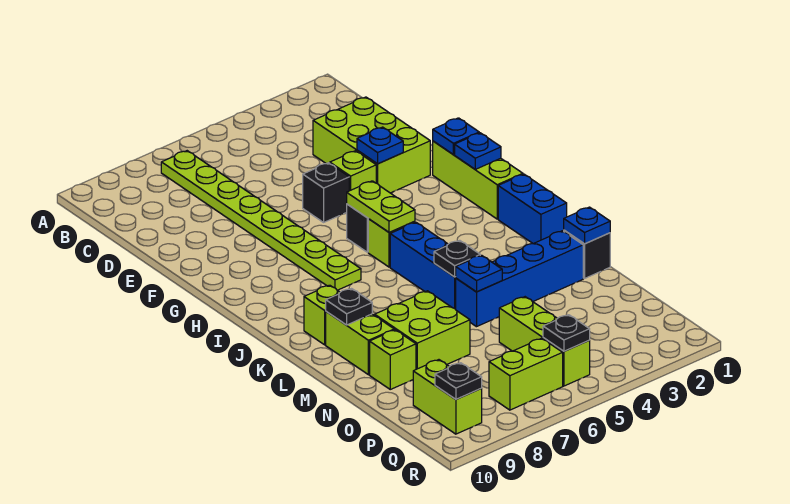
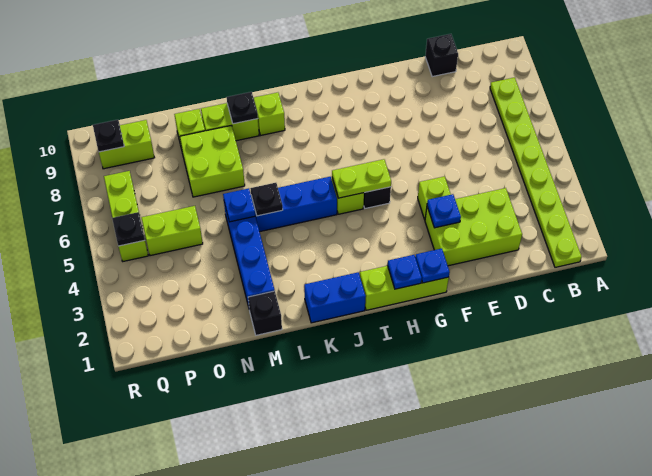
lime 1x8 plate [161,151,361,290] -> lime 1x8 plate turned to [490,78,582,267]
black 1x1 brick [303,163,349,222] -> black 1x1 brick moved to [425,34,458,77]
blue 1x1 plate [564,207,610,244] -> none

